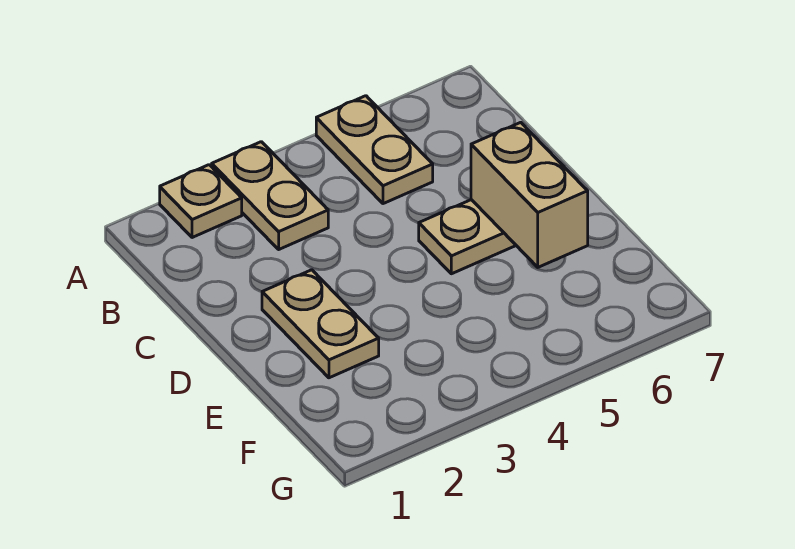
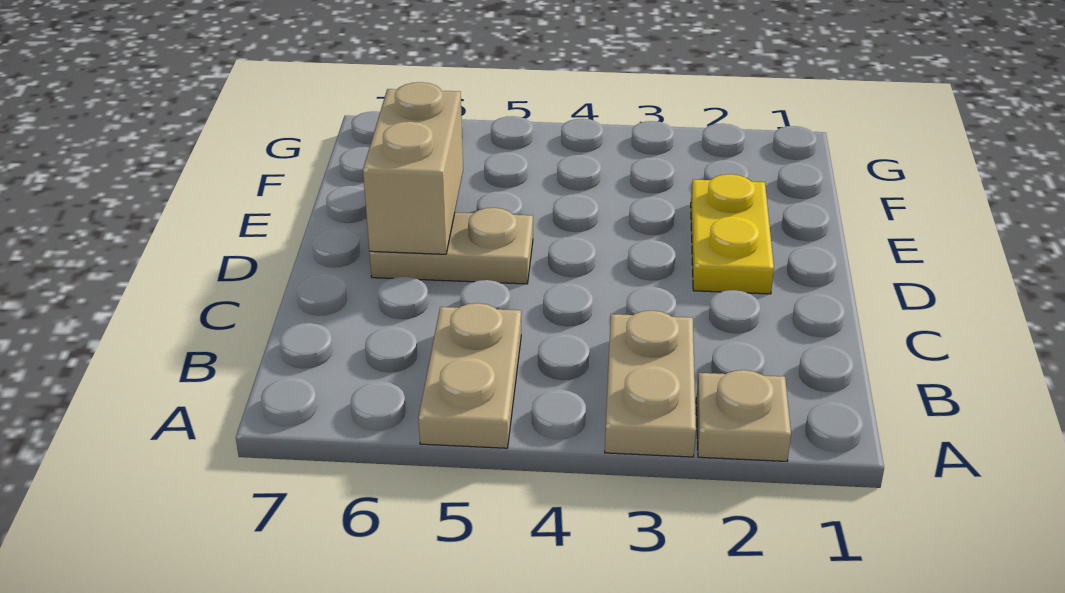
tan 1x2 plate [262,270,379,378] -> yellow 1x2 plate [691,174,774,294]

